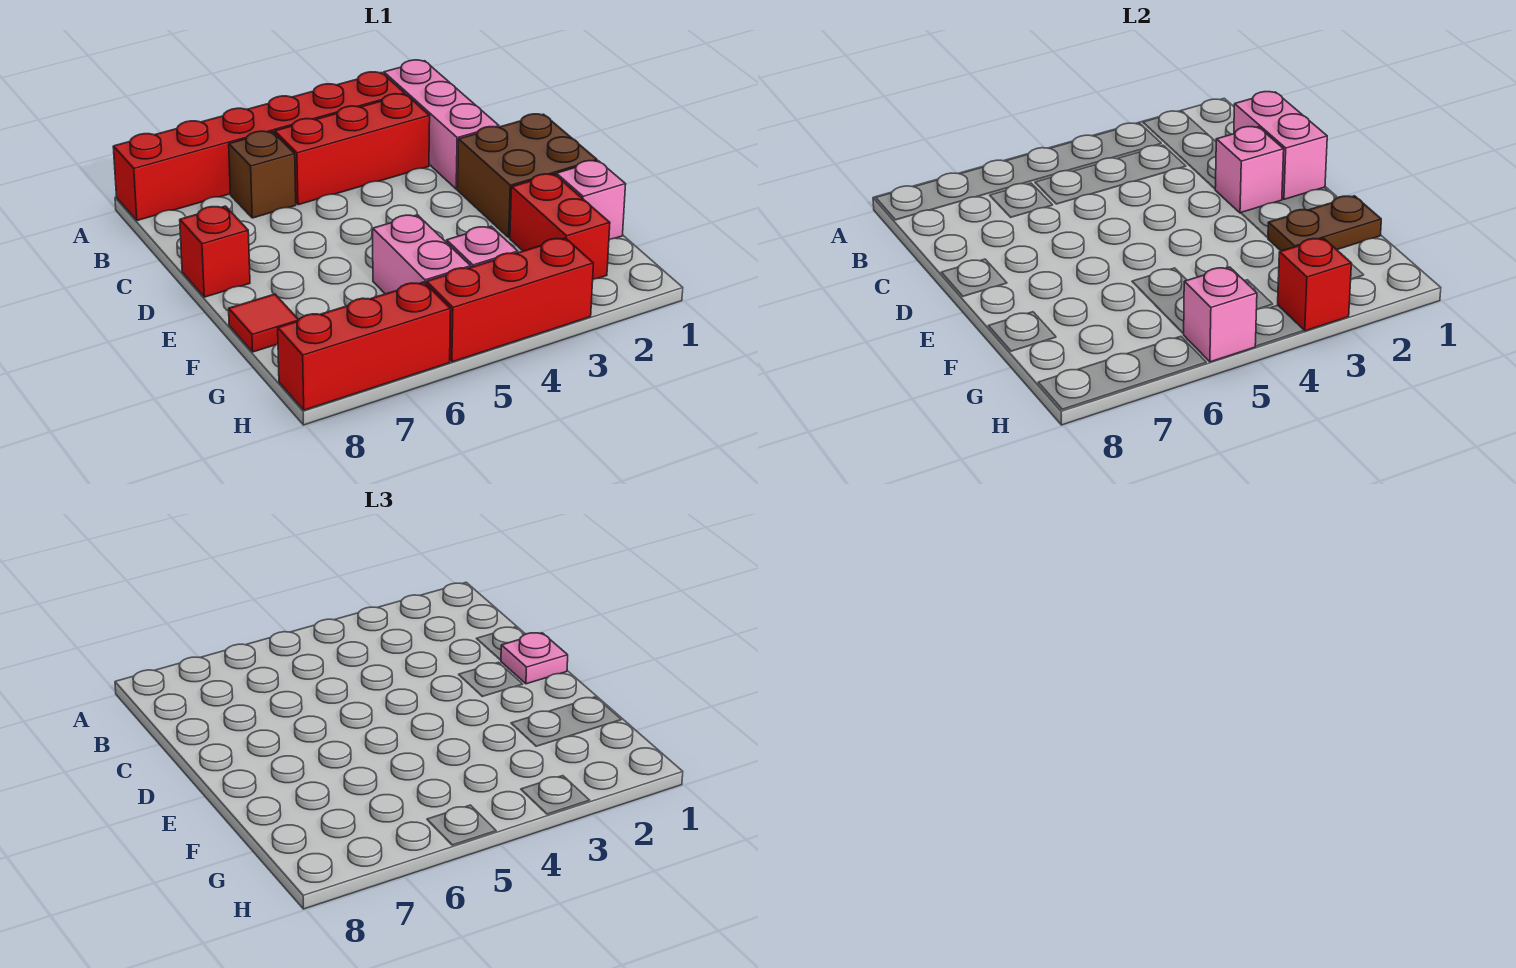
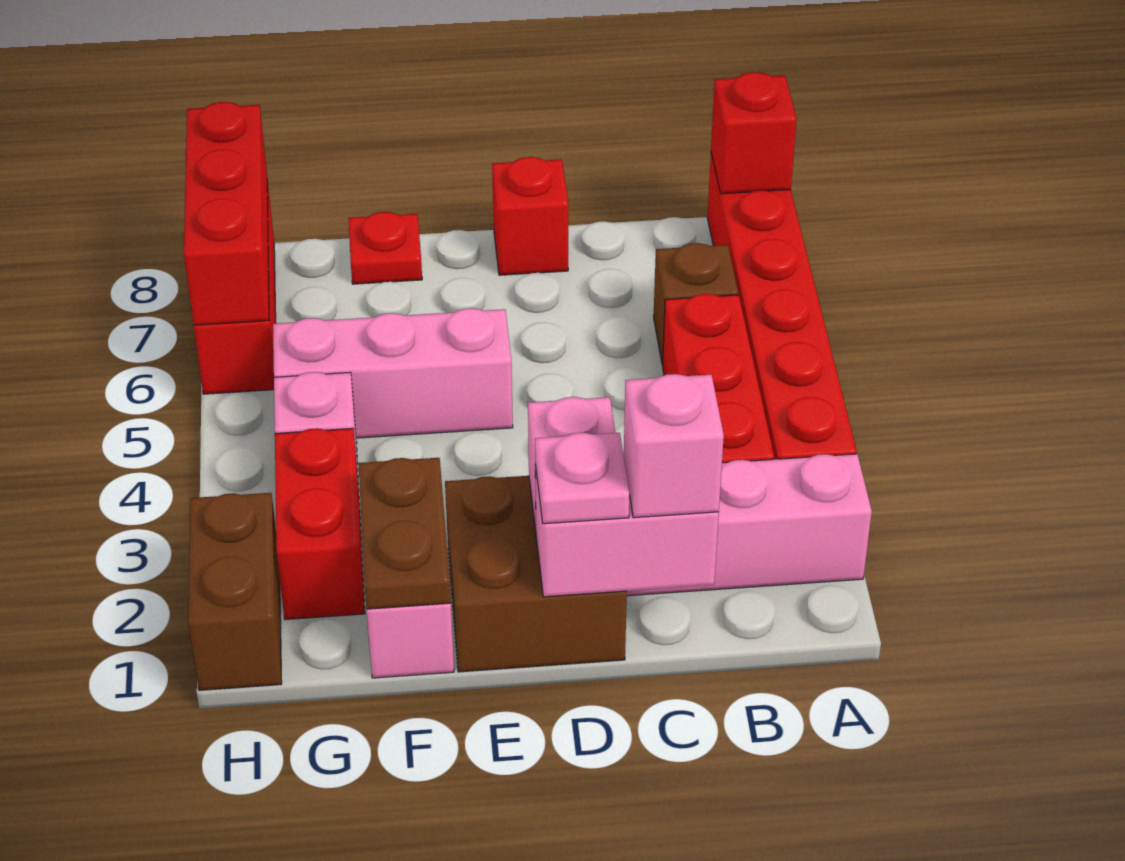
red 1x2 brick [510,174,610,279] -> red 1x2 brick turned to [275,428,365,620]
pink 1x2 brick [373,215,471,294] -> pink 1x3 brick [273,308,513,438]
red 1x1 tile [229,294,299,352] -> red 1x1 plate [348,212,422,284]
none -> brown 1x2 brick [188,493,282,690]
red 1x3 brick [426,238,593,362] -> red 1x3 brick moved to [184,102,269,325]
red 1x1 brick [1278,238,1351,331] -> red 1x1 brick moved to [711,72,797,194]
pink 1x1 brick [1184,267,1257,362] -> pink 1x1 brick moved to [624,374,724,518]

